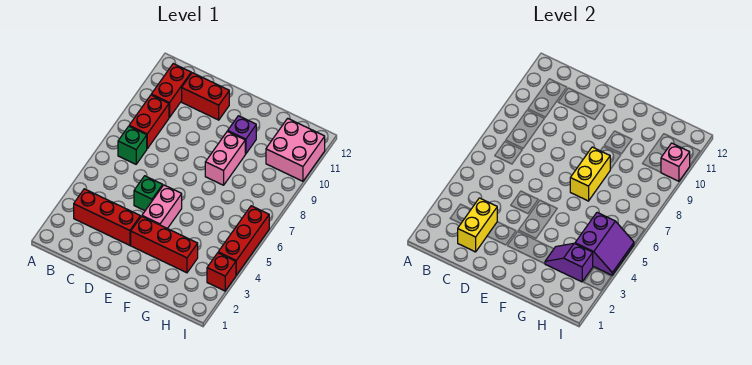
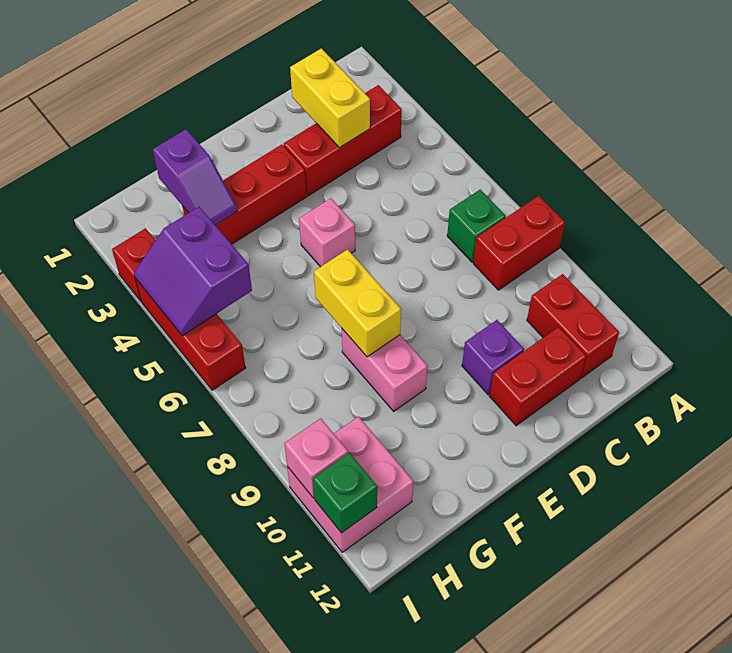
red 1x2 brick [129,95,169,149] -> red 1x2 brick turned to [473,196,565,290]
green 1x1 brick [134,176,163,211] -> green 1x1 brick moved to [313,453,377,533]
pink 1x2 brick [142,185,182,228] -> pink 1x1 brick [299,198,355,267]
purple 1x1 brick [228,116,256,154] -> purple 1x1 brick moved to [462,320,524,395]
purple 1x2 slope [545,243,593,282] -> purple 1x2 slope turned to [153,129,238,225]

